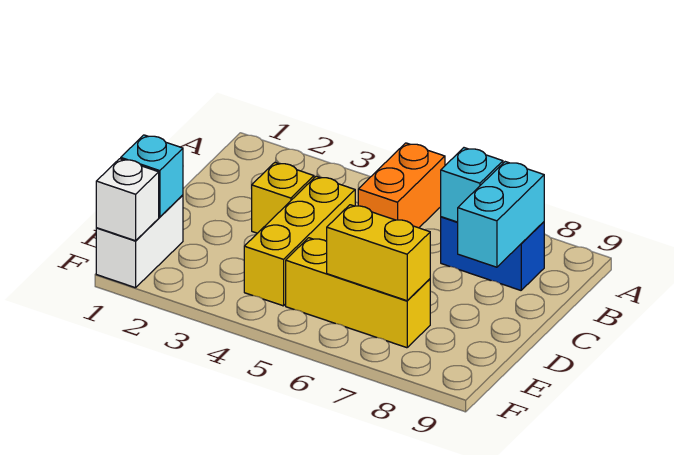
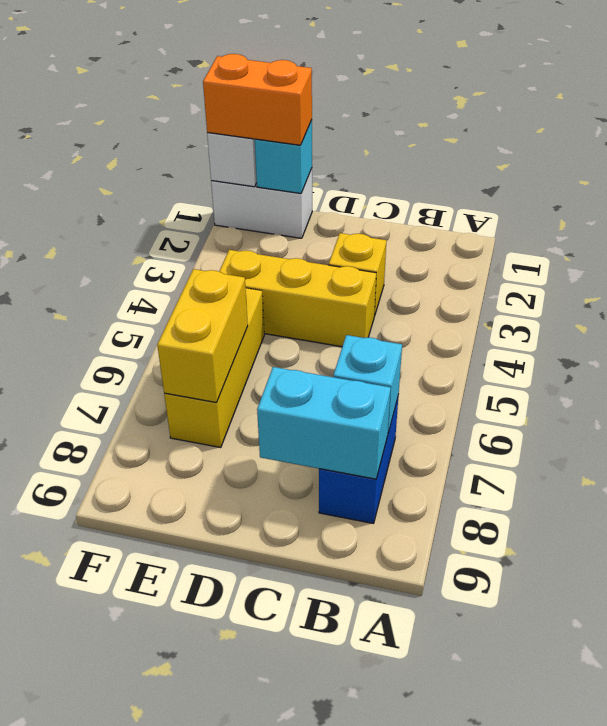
orange 1x2 brick [358,143,445,228] -> orange 1x2 brick moved to [203,54,312,145]

